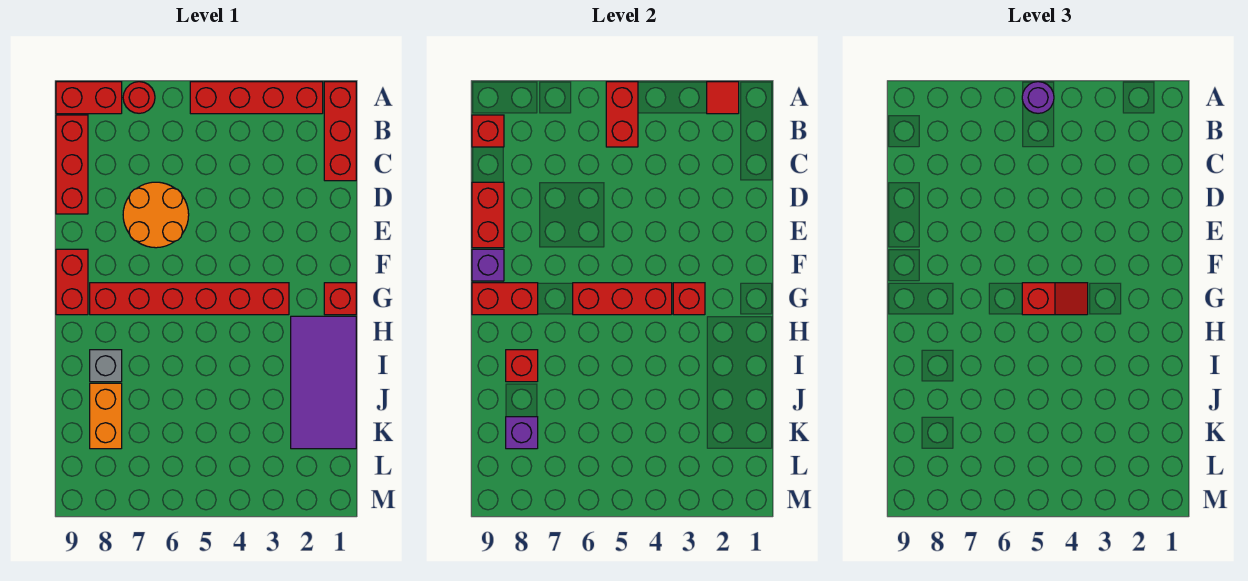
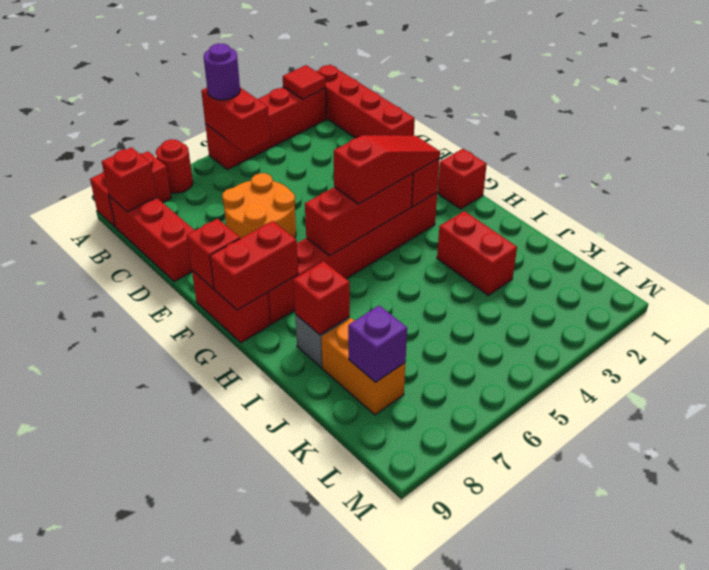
red 1x3 brick [324,82,356,181] -> red 1x4 brick [316,65,415,138]
red 1x2 brick [472,182,504,248] -> red 1x2 brick moved to [437,211,517,295]
purple 1x1 brick [472,249,504,281] -> red 1x1 brick [187,219,240,289]
red 1x2 slope [1022,283,1088,315] -> red 1x3 slope [334,135,440,204]
purple 2x4 tile [291,316,356,449] -> none

